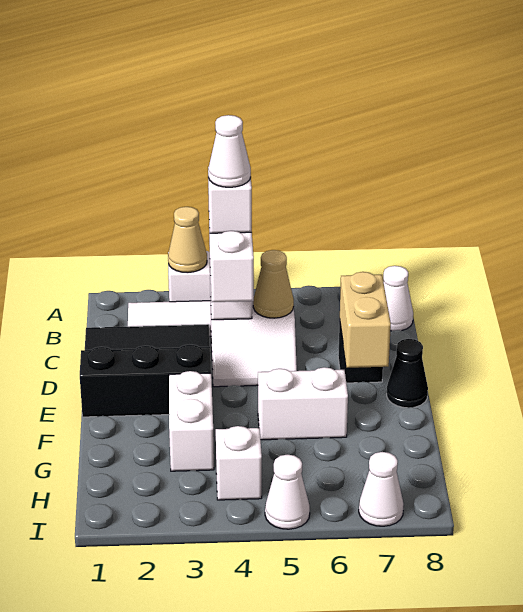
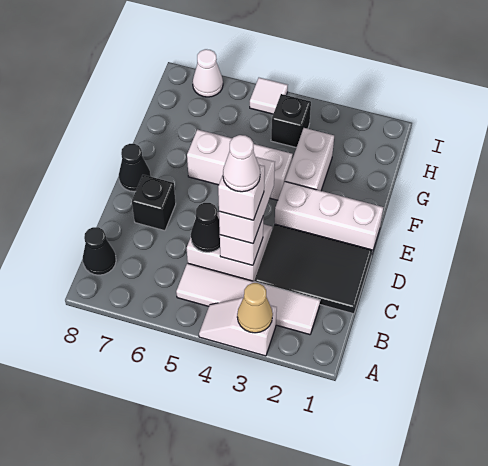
white 1x1 cone [383,266,413,331] -> black 1x1 cone [83,227,116,275]
tan 1x1 cone [253,250,294,318] -> black 1x1 cone [191,203,220,252]
tan 1x2 brick [340,272,391,368] -> none
black 1x3 brick [80,345,211,417] -> white 1x3 brick [275,182,383,253]
white 1x2 brick [258,367,348,440] -> white 1x3 brick [187,129,293,200]
white 1x1 brick [216,426,262,500] -> black 1x1 brick [271,94,311,148]
white 1x1 cone [265,455,310,529] -> white 1x1 tile [250,78,288,114]

